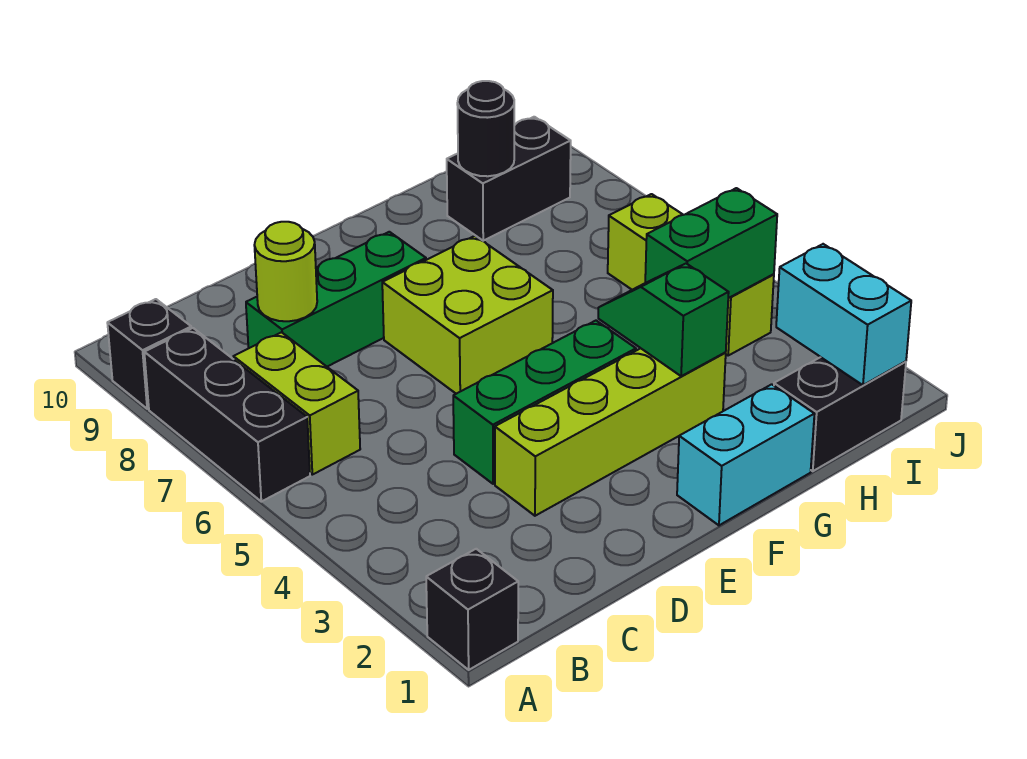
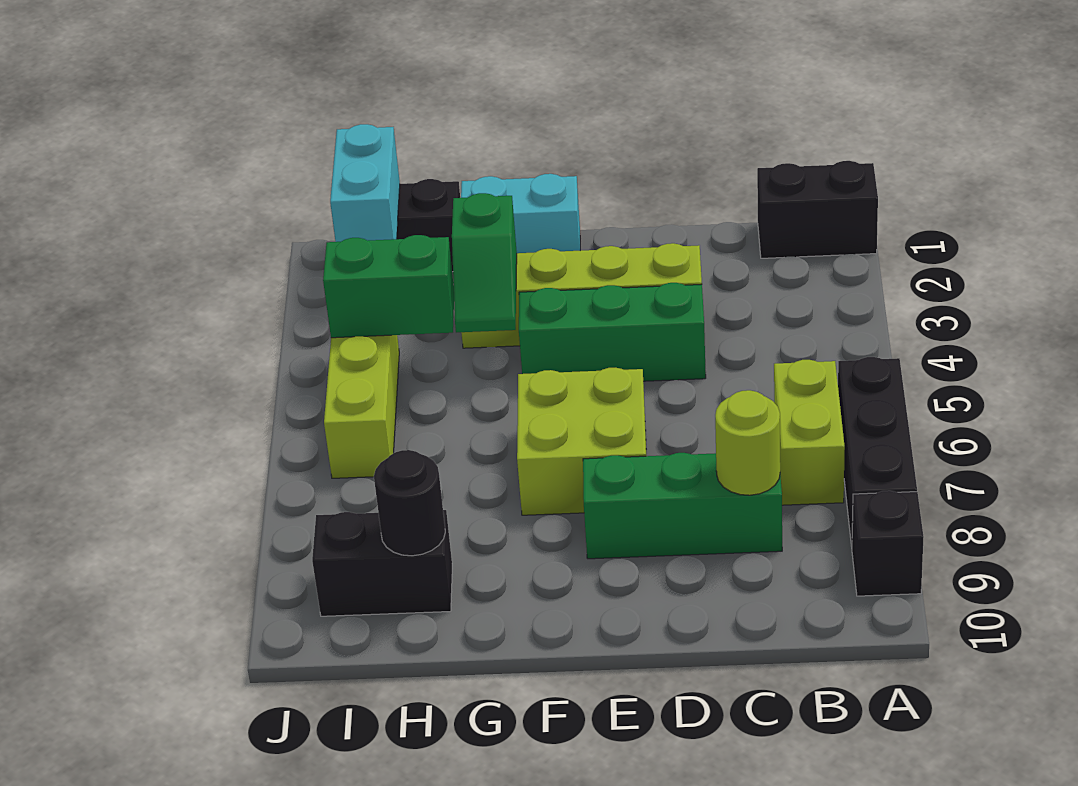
black 1x1 brick [426,549,518,670] -> black 1x2 brick [757,161,878,258]

